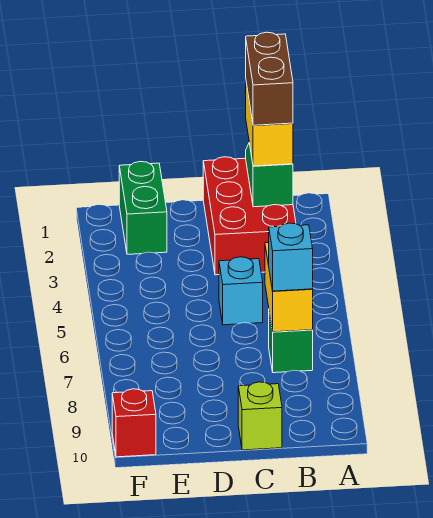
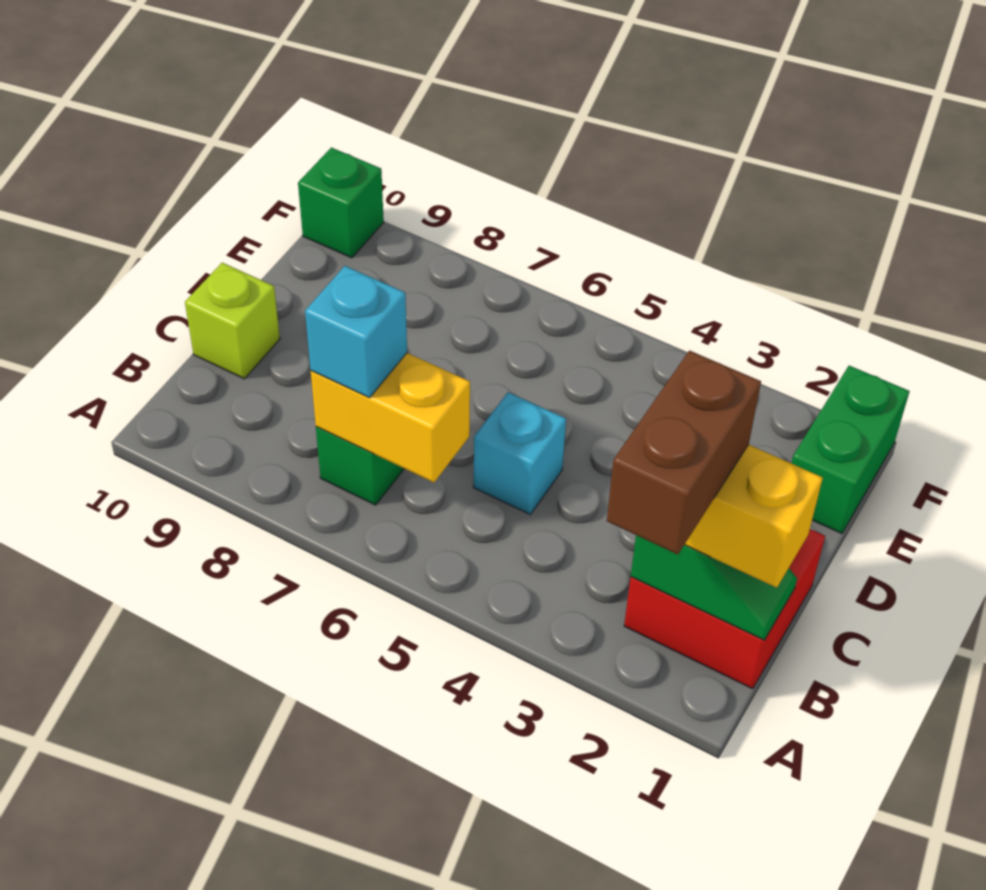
red 2x3 brick [203,157,296,275] -> red 2x2 brick [624,529,825,689]
brown 1x2 brick [246,32,293,125] -> brown 1x2 brick turned to [607,351,761,554]
green 1x2 brick [119,161,167,254] -> green 1x2 brick turned to [791,366,910,533]
red 1x1 brick [112,389,156,457] -> green 1x1 brick [298,148,384,258]

